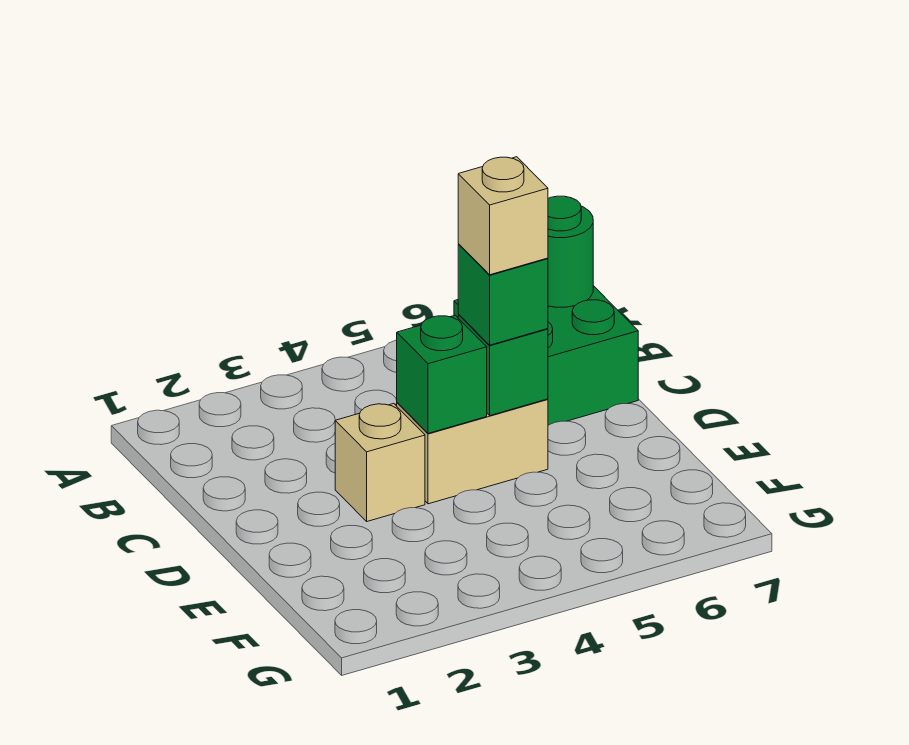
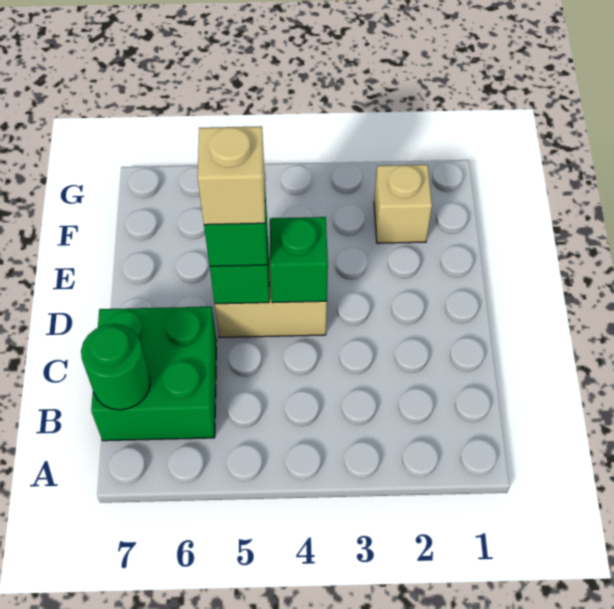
tan 1x1 brick [335,404,425,521] -> tan 1x1 brick moved to [374,165,432,243]

